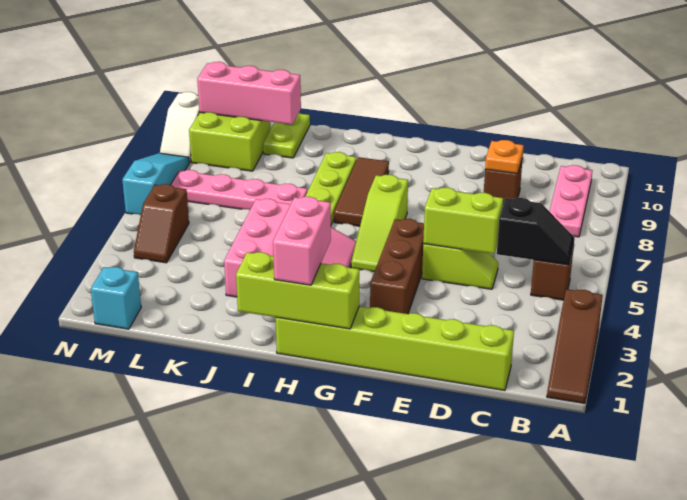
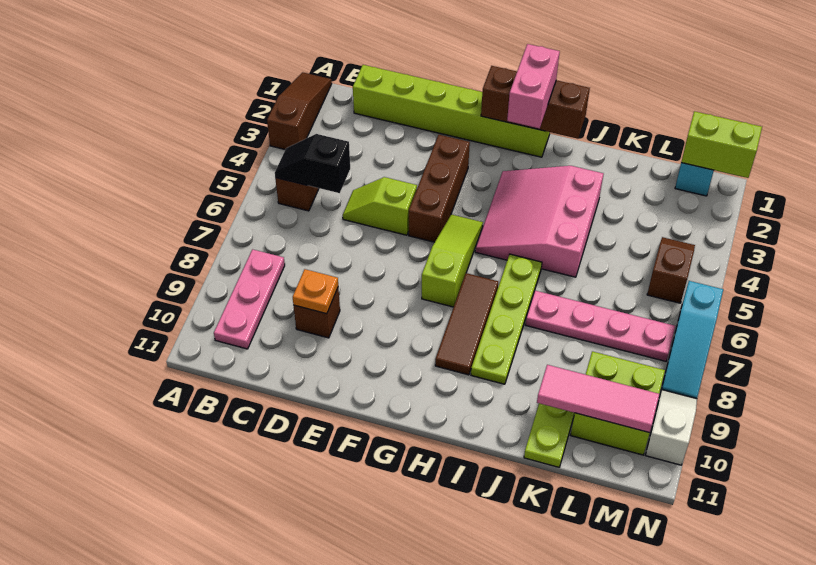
lime 1x2 brick [423,187,503,254] -> lime 1x2 brick moved to [681,111,762,178]
lime 1x3 brick [236,252,359,329] -> brown 1x3 brick [481,66,590,139]
pink 1x3 brick [197,62,301,125] -> pink 1x3 tile [537,365,659,433]

